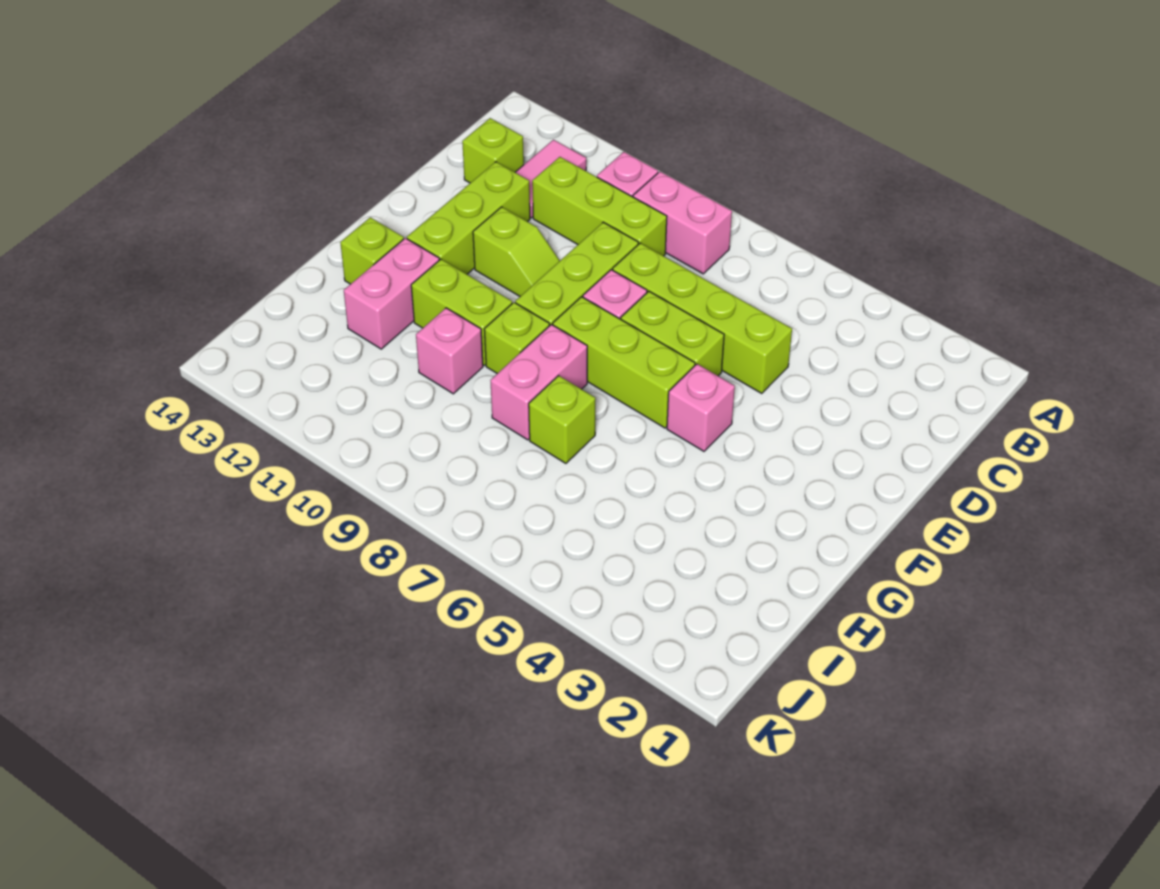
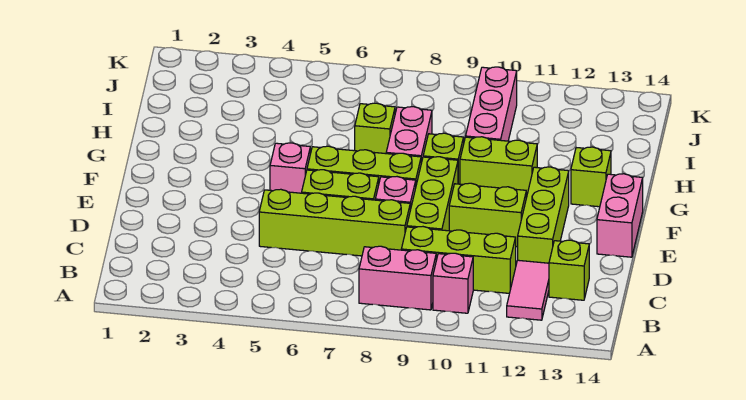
lime 1x2 slope [473,207,560,296] -> lime 1x2 brick [449,183,526,247]
pink 1x2 brick [344,238,439,349] -> pink 1x2 brick moved to [597,174,643,257]
pink 1x1 brick [416,308,483,394] -> pink 1x3 brick [466,67,517,141]

